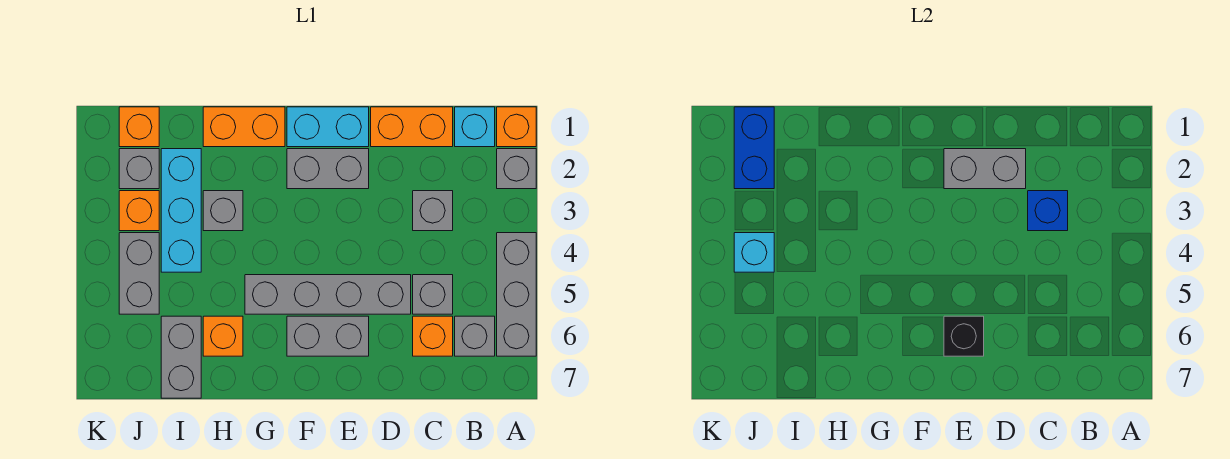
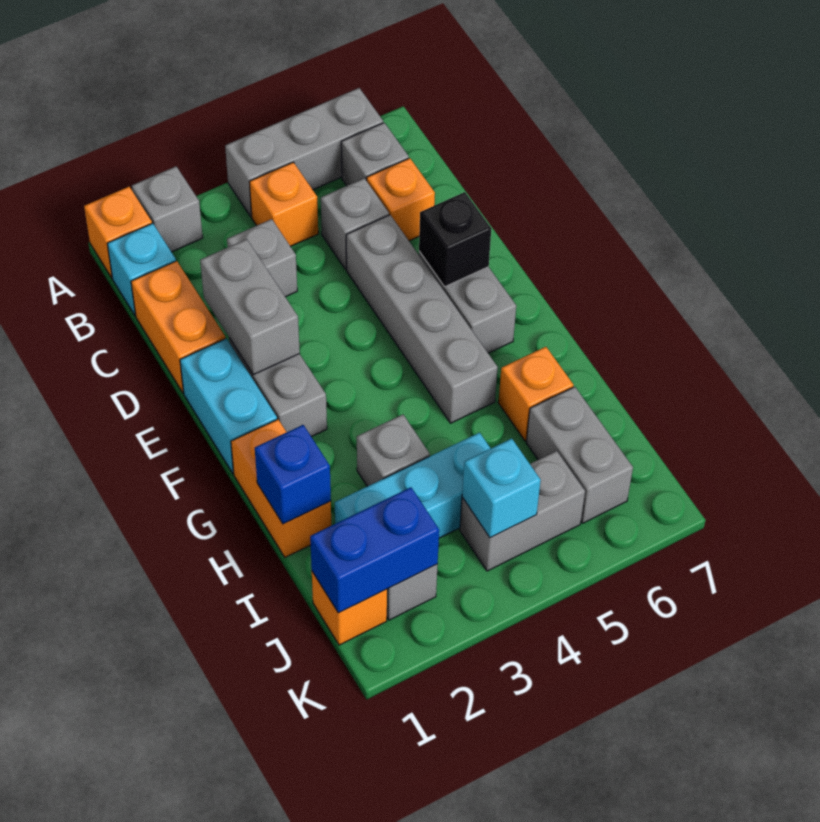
blue 1x1 brick [1028,191,1068,231] -> blue 1x1 brick moved to [255,425,331,524]
grey 1x2 brick [161,316,201,398] -> grey 1x2 brick turned to [526,387,633,523]
orange 1x1 brick [119,191,159,231] -> orange 1x1 brick moved to [249,162,318,246]

